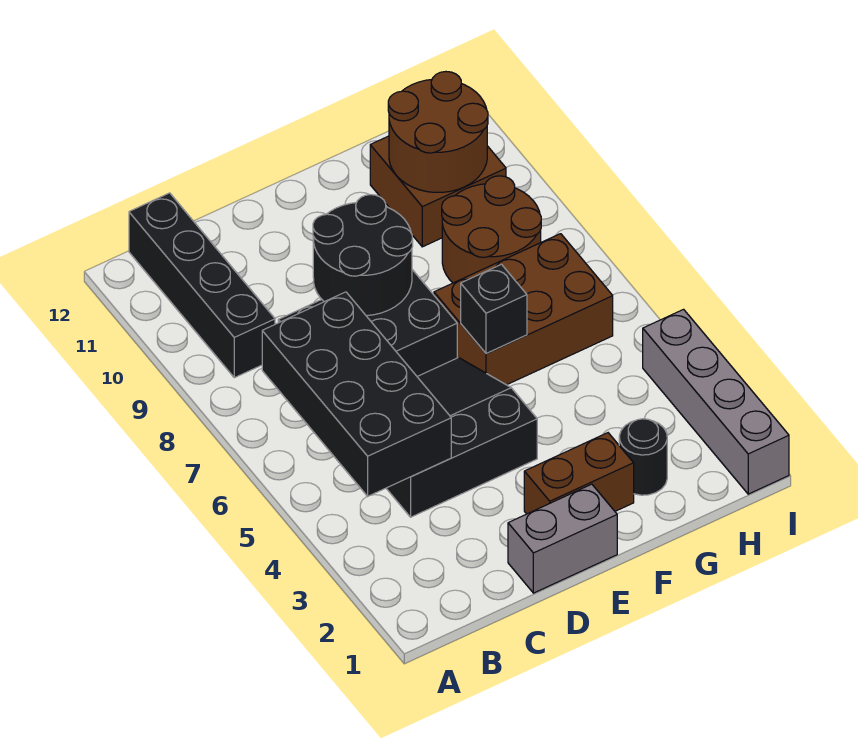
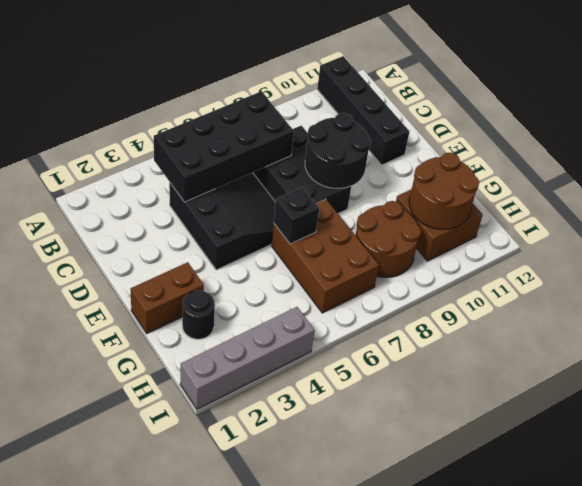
black 1x4 brick [129,193,275,378] -> black 1x4 brick turned to [317,56,409,165]
grey 1x2 brick [508,484,617,593] -> none
brown 1x2 brick [524,433,634,514] -> brown 1x2 brick turned to [130,262,204,333]

